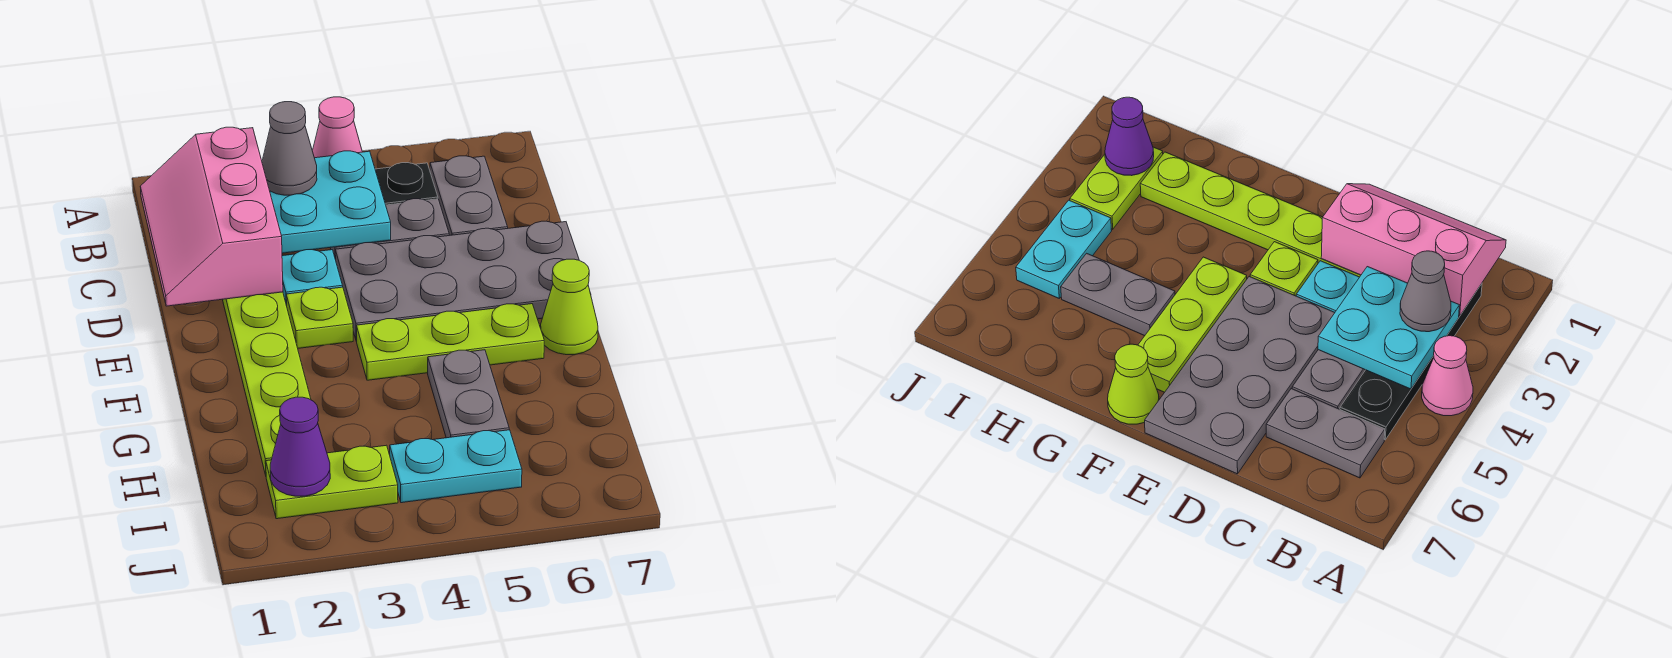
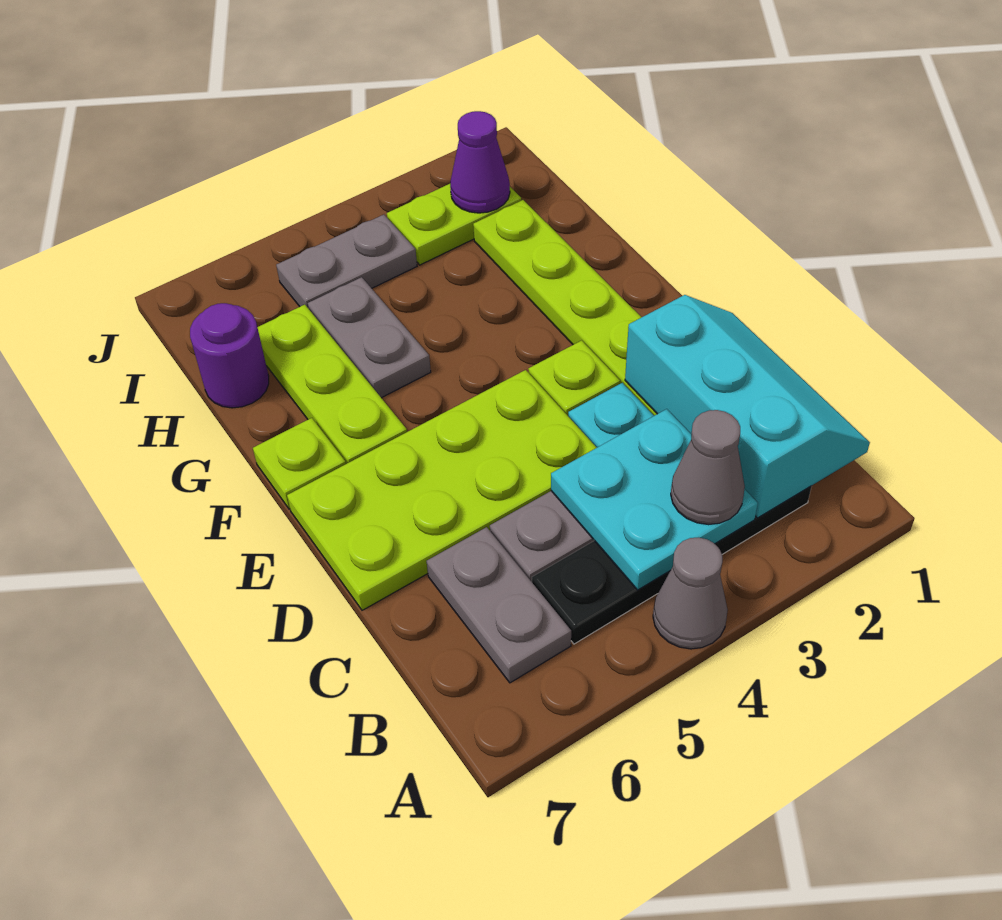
pink 1x1 cone [312,97,362,158] -> grey 1x1 cone [653,537,728,649]
pink 2x3 slope [140,127,283,306] -> cyan 2x3 slope [625,295,870,518]
grey 2x4 plate [335,221,591,341] -> lime 2x4 plate [287,370,597,610]
lime 1x3 plate [357,304,544,380] -> lime 1x3 plate turned to [257,305,407,464]
lime 1x1 cone [541,259,598,355] -> lime 1x1 plate [253,418,346,509]
none -> purple 1x1 round brick [190,303,269,408]
cyan 1x2 plate [390,430,522,503] -> grey 1x2 plate [276,215,417,309]

